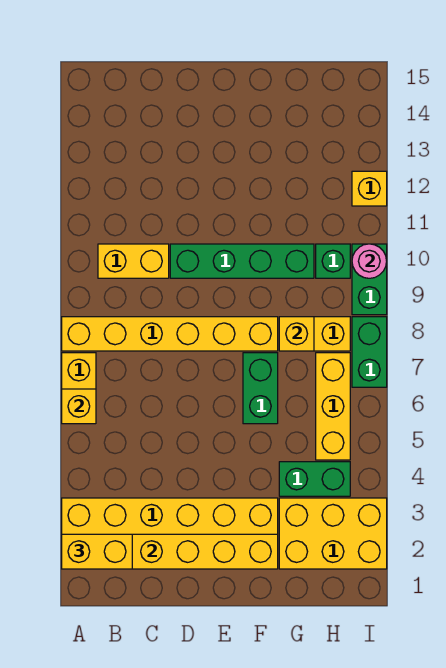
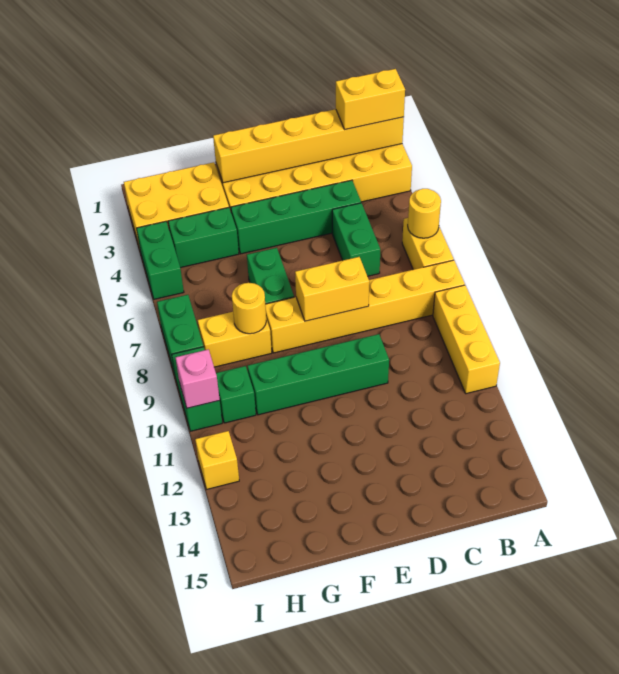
yellow 1x1 brick [62,389,96,424] -> yellow 1x1 round brick [408,189,441,238]
yellow 1x2 brick [98,244,169,278] -> yellow 1x2 brick moved to [295,257,369,321]
none -> green 1x4 brick [231,180,361,254]
none -> green 1x2 brick [332,203,380,276]
yellow 1x1 brick [279,317,314,351] -> yellow 1x1 round brick [232,283,266,334]
yellow 1x3 brick [316,353,350,460] -> yellow 1x3 brick moved to [433,285,500,394]
none -> green 1x2 brick [136,221,184,299]
pink 1x1 round brick [352,244,387,278] -> pink 1x1 brick [175,349,220,408]

